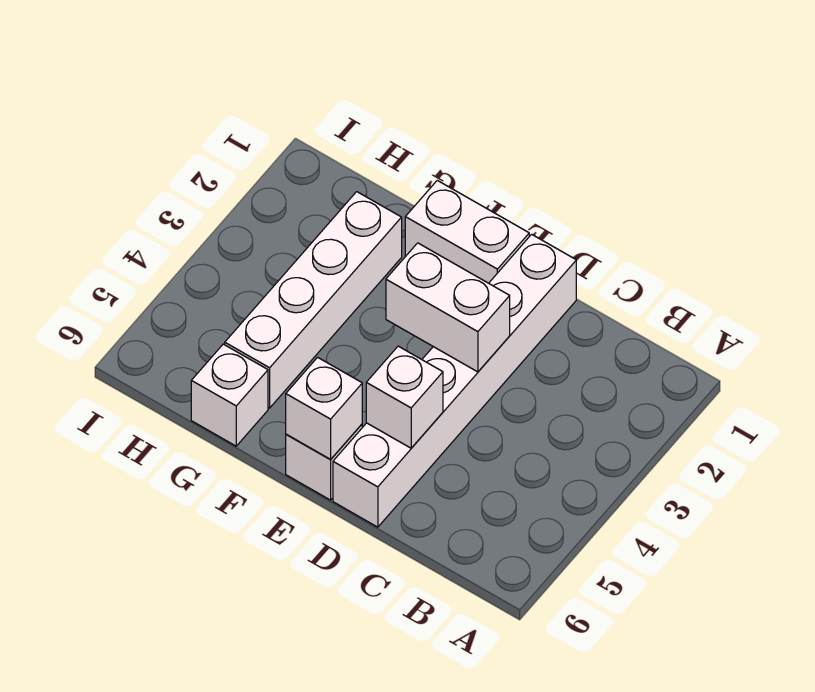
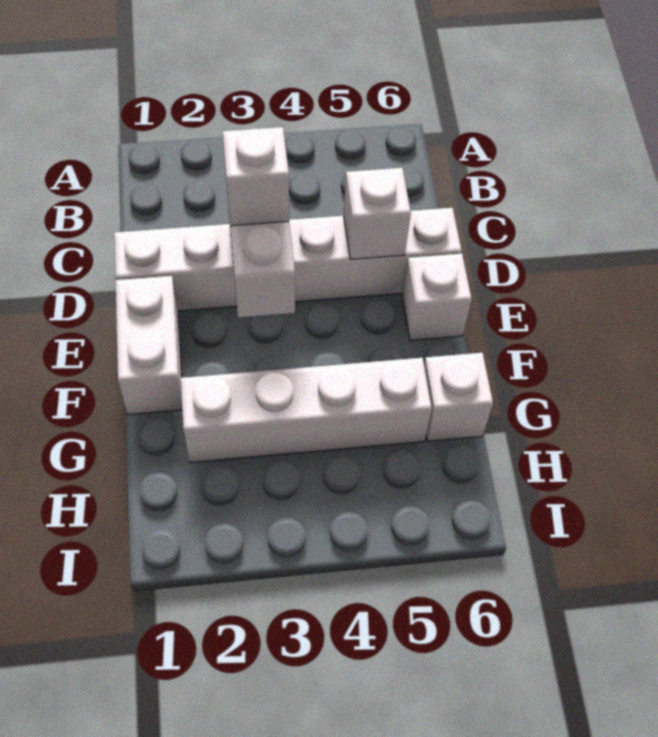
white 1x1 brick [286,357,362,459] -> white 1x1 brick moved to [223,127,289,226]

